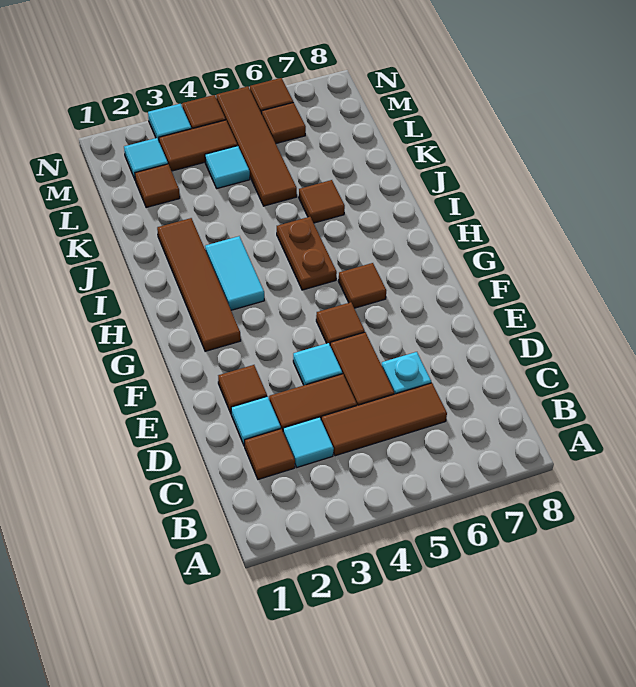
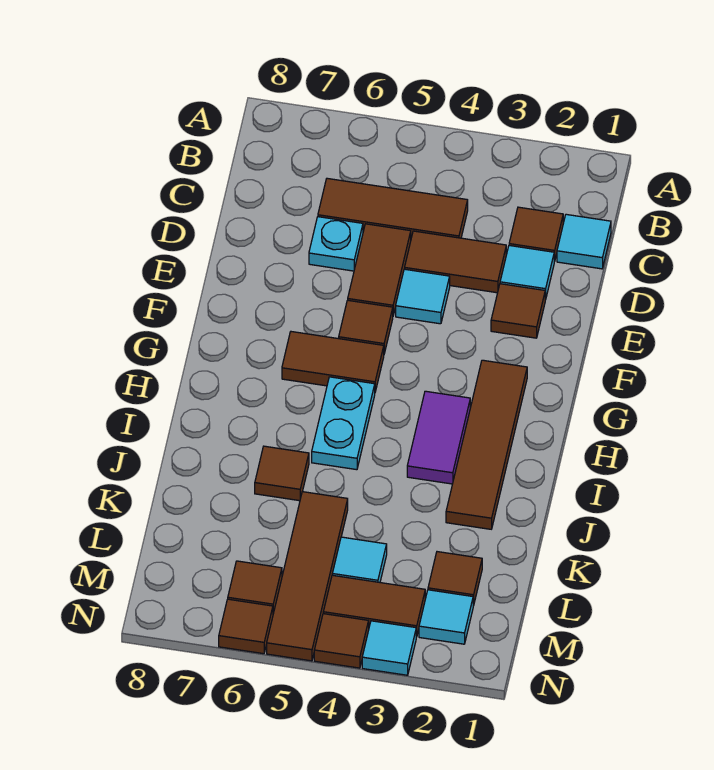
cyan 1x1 tile [283,417,334,467] -> cyan 1x1 tile moved to [557,214,611,269]
brown 1x1 tile [339,263,386,308] -> brown 1x2 tile [282,332,384,392]
cyan 1x2 tile [205,236,264,310] -> purple 1x2 tile [407,391,470,484]
brown 1x2 plate [277,217,337,290] -> cyan 1x2 plate [312,377,375,470]

